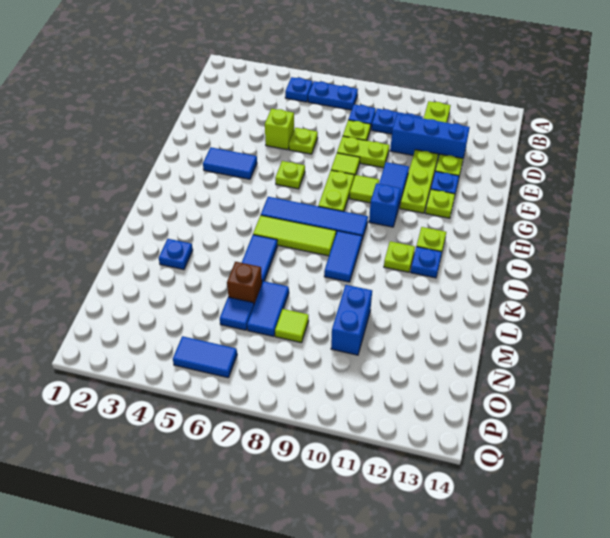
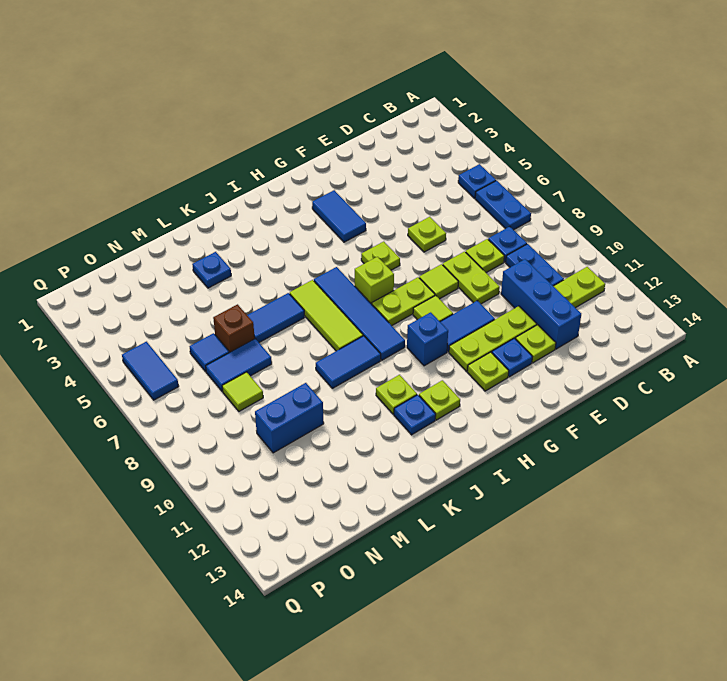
lime 1x1 brick [265,109,294,150] -> lime 1x1 brick moved to [355,257,394,304]

